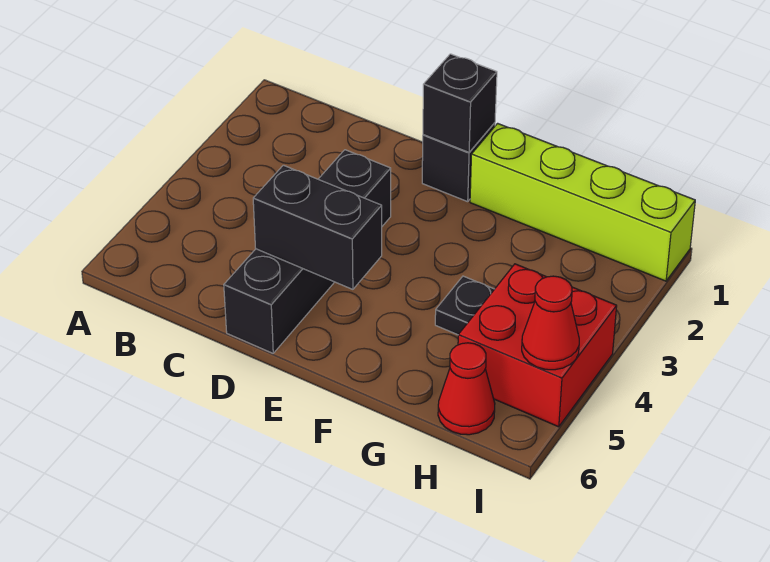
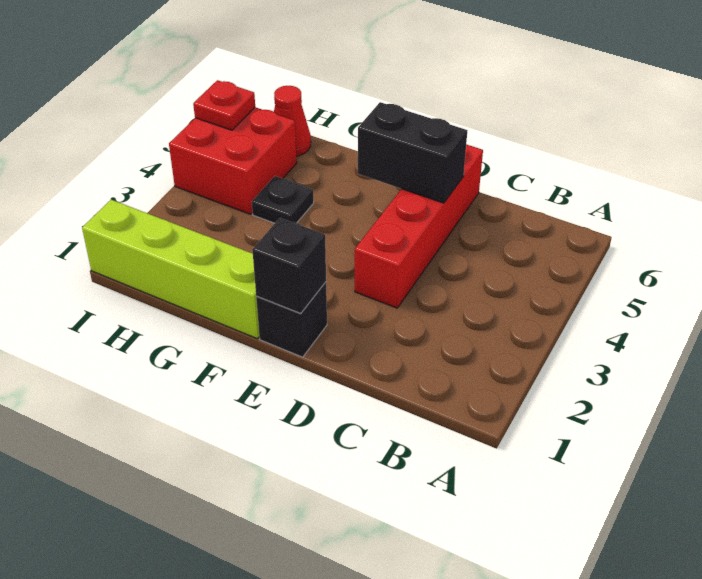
black 1x4 brick [224,150,391,353] -> red 1x4 brick [355,144,483,308]
red 1x1 cone [522,276,579,370] -> red 1x1 plate [193,80,255,130]

